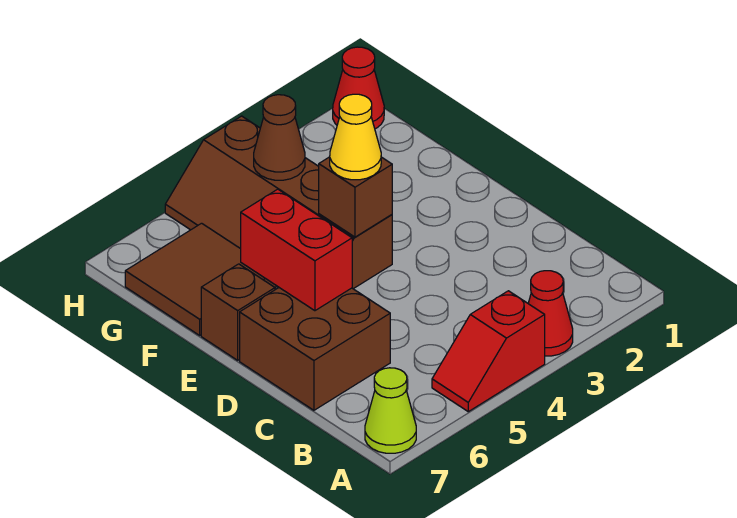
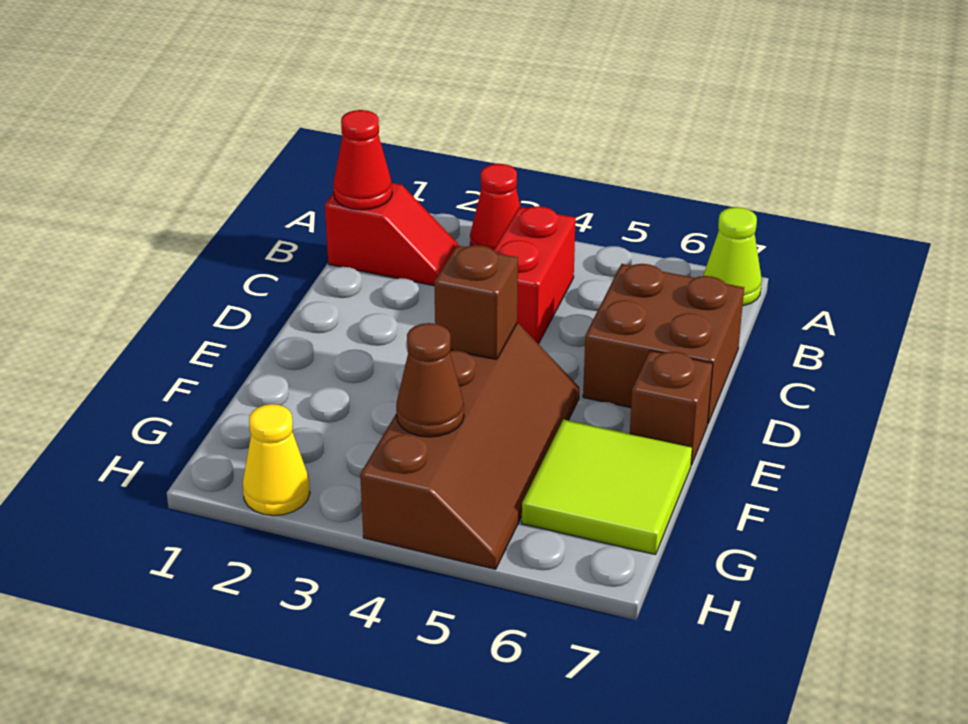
red 1x2 slope [432,291,545,412] -> red 1x2 slope moved to [325,183,459,286]
red 1x2 brick [241,189,352,311] -> red 1x2 brick moved to [494,206,576,344]
yellow 1x1 cone [330,94,381,180] -> yellow 1x1 cone moved to [243,404,310,516]
brown 2x2 tile [125,223,276,335] -> lime 2x2 tile [522,419,692,555]
red 1x1 cone [333,47,384,129] -> red 1x1 cone moved to [333,110,392,210]

